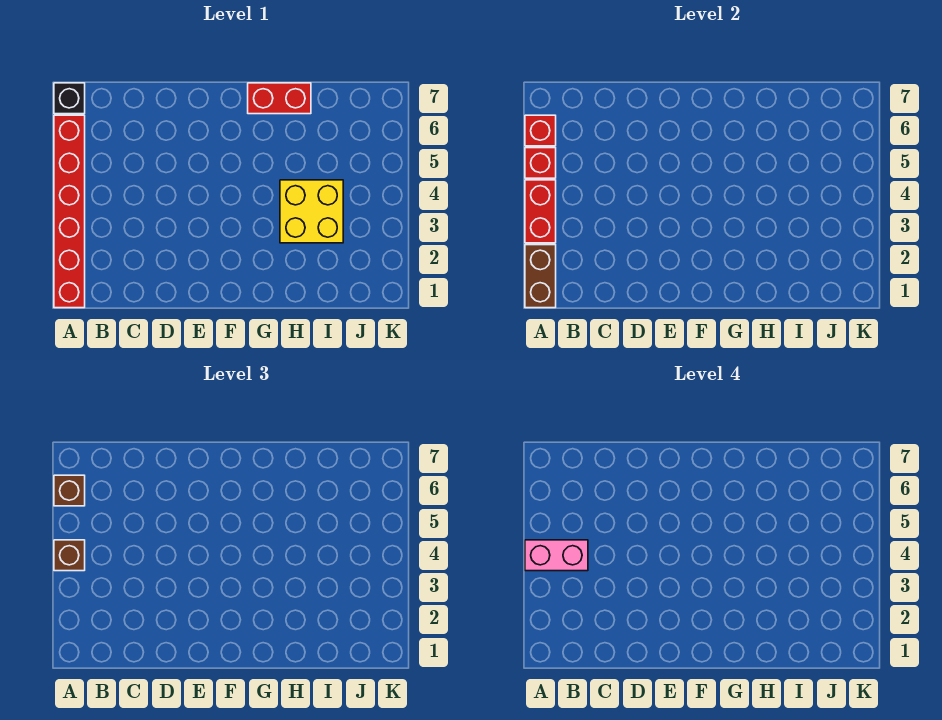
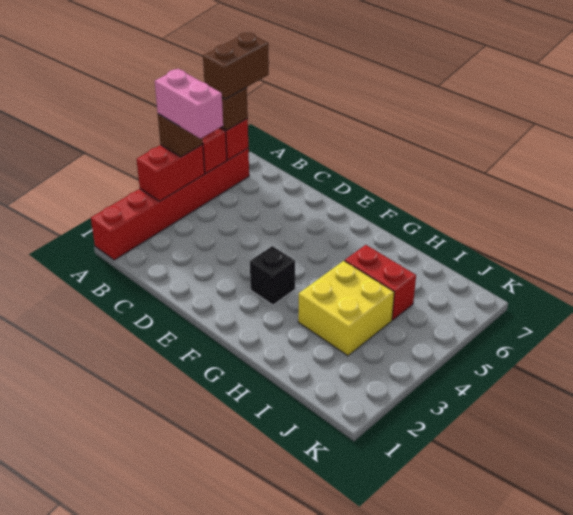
brown 1x2 brick [525,245,556,308] -> brown 1x2 brick moved to [203,33,269,99]
black 1x1 brick [54,83,85,114] -> black 1x1 brick moved to [250,246,295,305]
red 1x2 brick [248,83,311,114] -> red 1x2 brick moved to [345,245,416,320]

